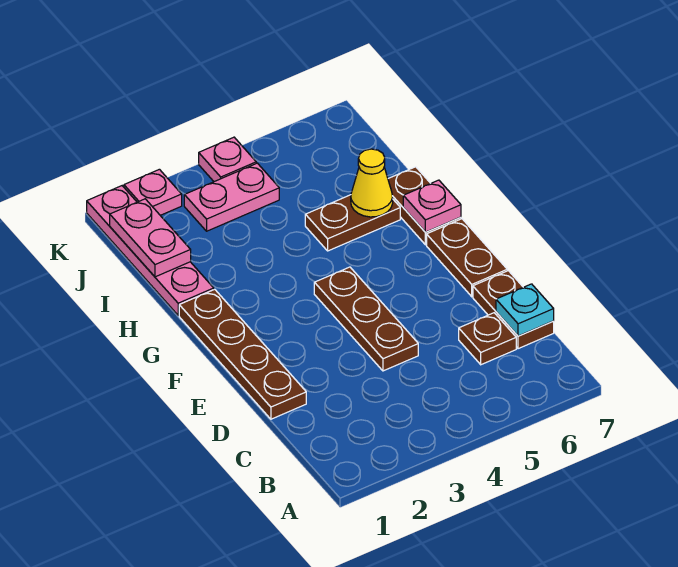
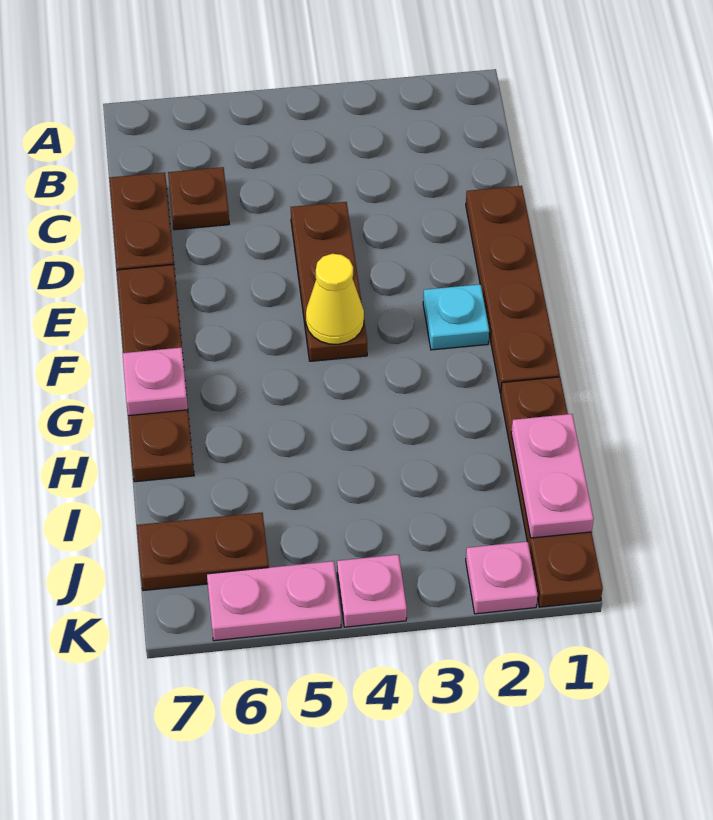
cyan 1x1 plate [496,284,554,336] -> cyan 1x1 plate moved to [423,284,489,350]
pink 1x4 plate [87,186,214,315] -> brown 1x4 plate [501,377,603,607]
brown 1x2 plate [305,195,400,251] -> brown 1x2 plate moved to [137,512,269,591]
yellow 1x1 cone [351,149,393,217] -> yellow 1x1 cone moved to [306,254,364,344]
pink 1x2 plate [184,163,279,231] -> pink 1x2 plate moved to [207,561,341,641]

